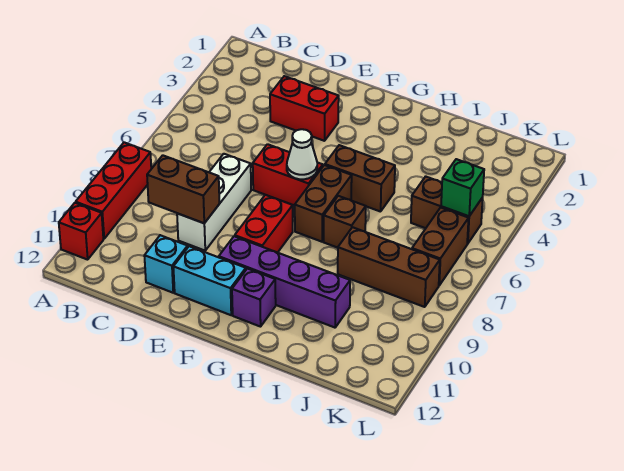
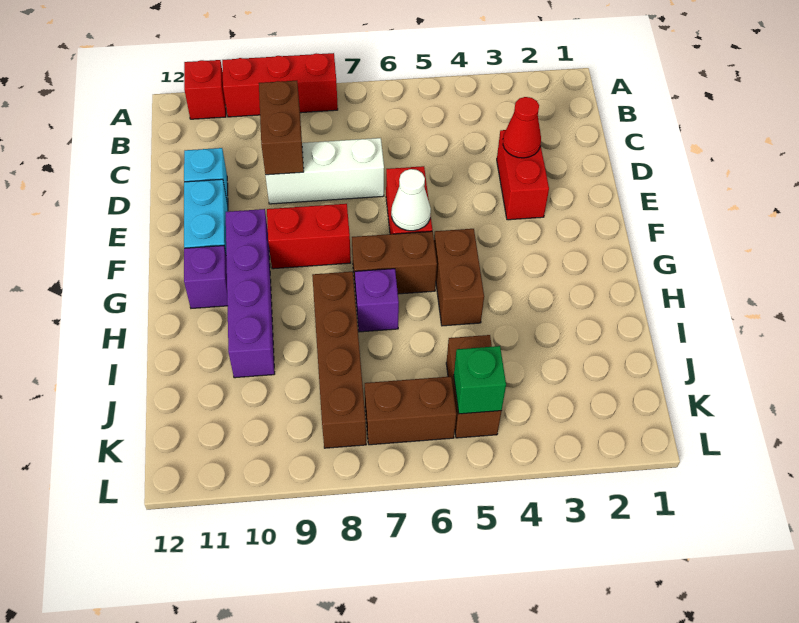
none -> red 1x1 cone [503,97,541,158]
brown 1x1 brick [324,196,366,248] -> purple 1x1 brick [355,269,399,332]
brown 1x3 brick [338,227,440,307] -> brown 1x4 brick [312,272,366,448]

